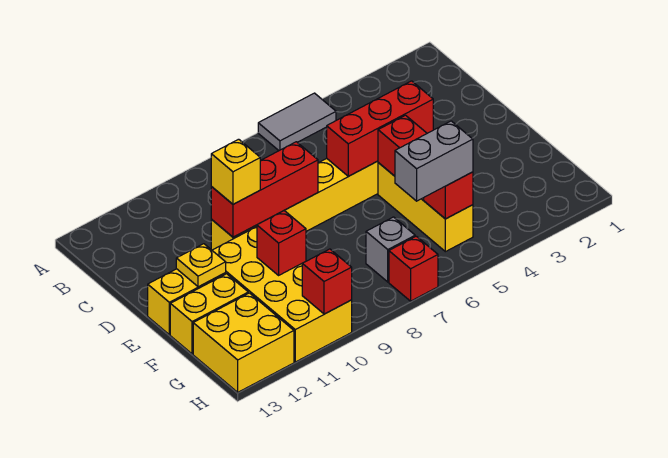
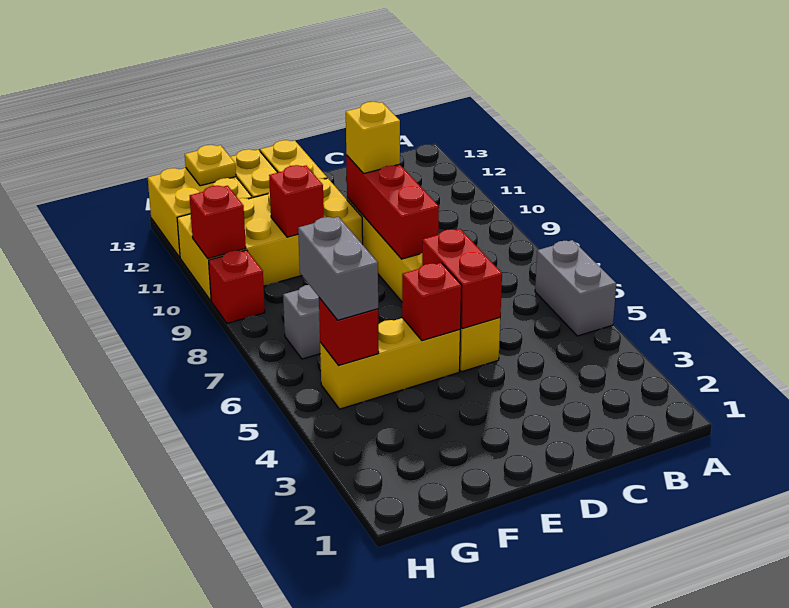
grey 1x2 tile [258,93,336,151] -> grey 1x2 brick [535,240,616,336]
red 1x3 brick [327,81,433,176] -> red 1x2 brick [422,229,502,329]
yellow 1x1 plate [176,244,226,287] -> yellow 1x1 plate moved to [185,145,236,186]
red 1x1 brick [389,236,438,301] -> red 1x1 brick moved to [209,250,265,323]

